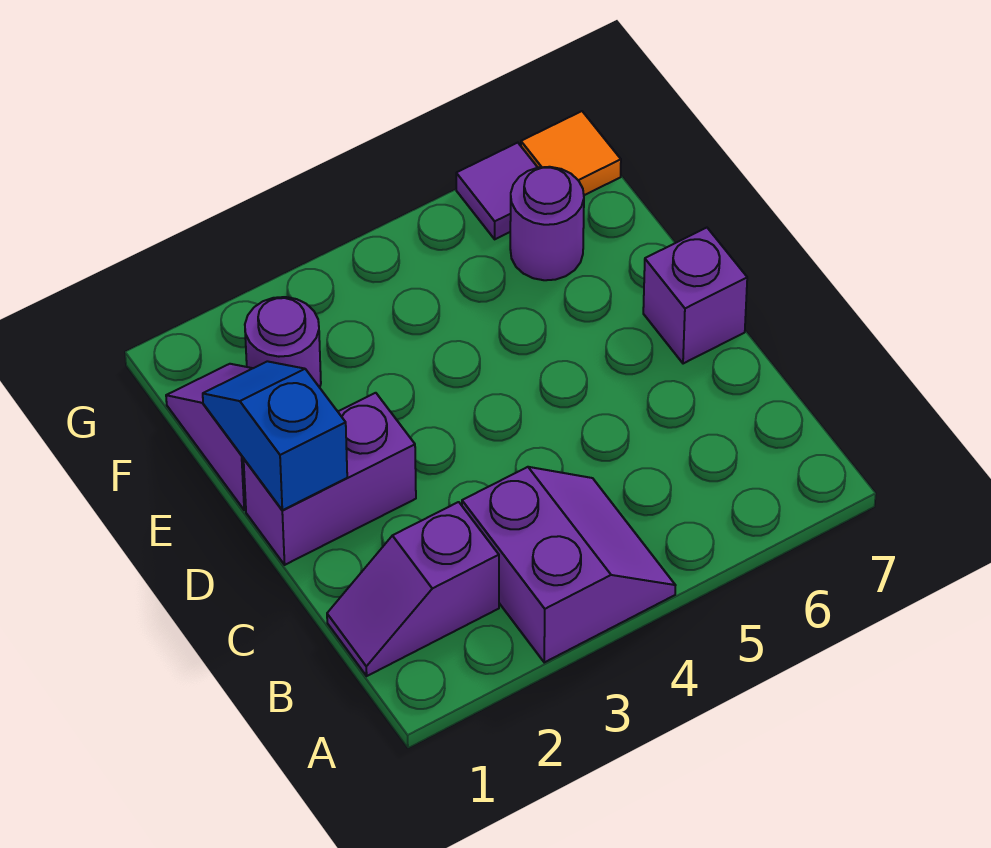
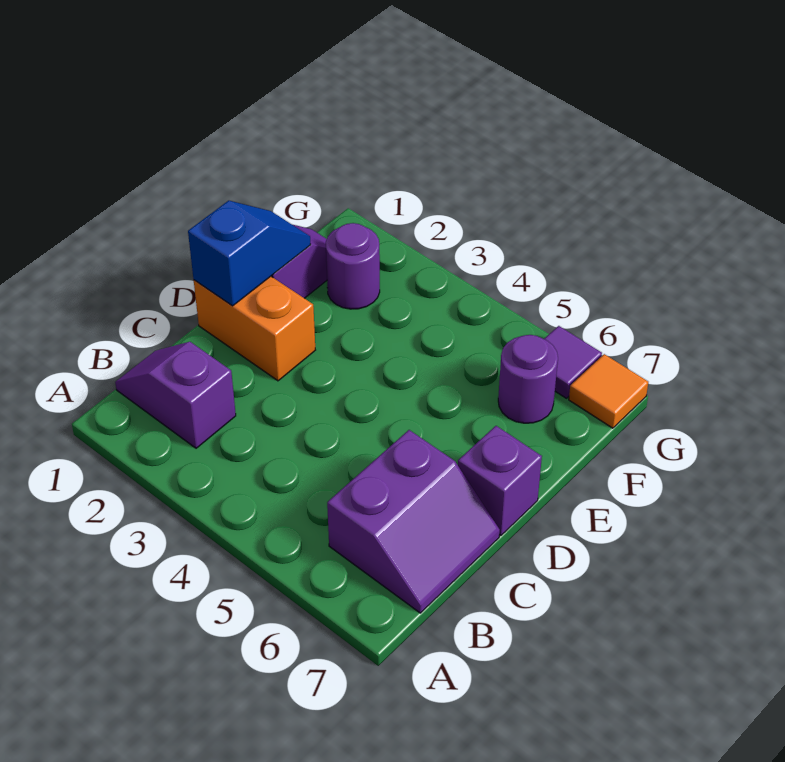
purple 2x2 slope [462,467,676,662] -> purple 2x2 slope moved to [327,430,500,613]
purple 1x2 brick [244,393,416,565] -> orange 1x2 brick [194,276,315,381]

